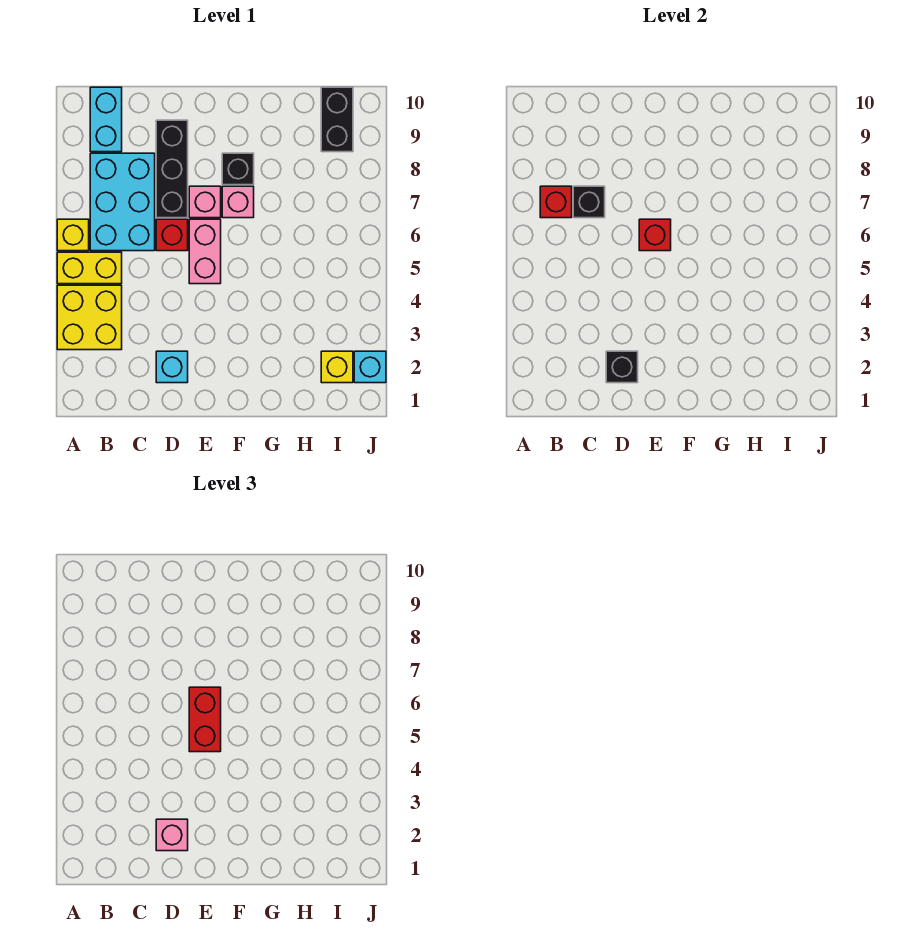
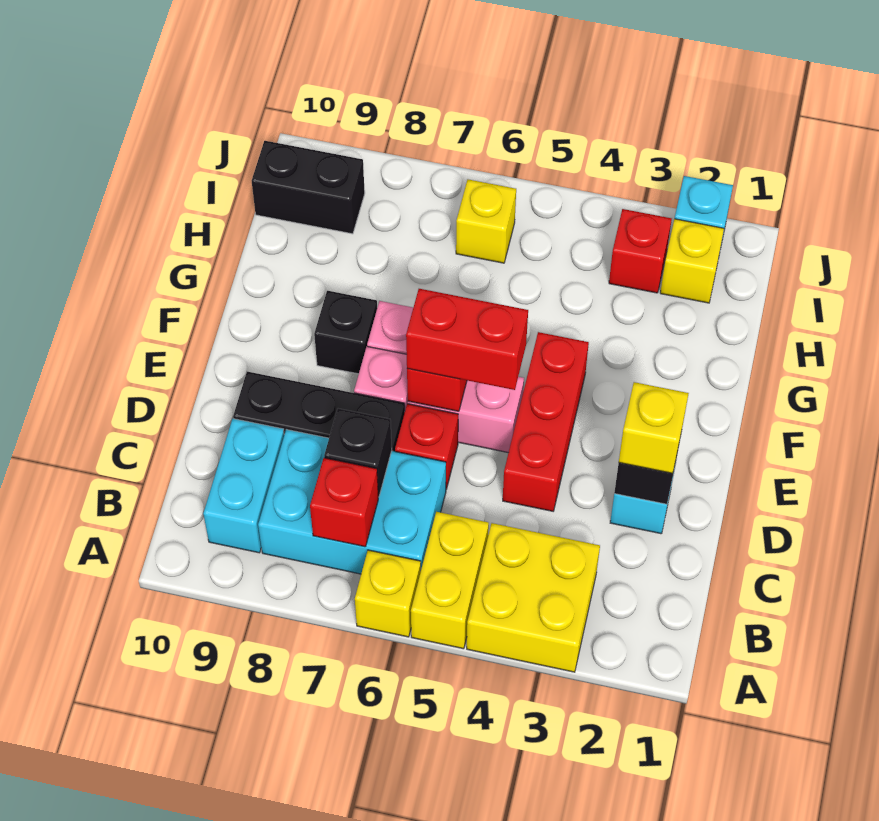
cyan 1x2 brick [90,87,122,152] -> cyan 1x2 brick turned to [203,419,284,553]
pink 1x1 brick [156,819,188,851] -> yellow 1x1 brick [619,382,689,474]
none -> red 1x3 brick [503,332,589,511]
none -> red 1x1 brick [609,209,672,293]
none -> yellow 1x1 brick [456,180,516,263]

